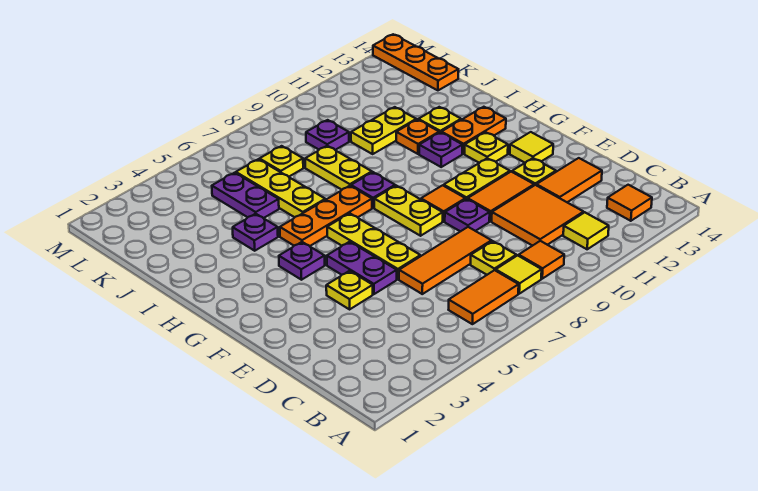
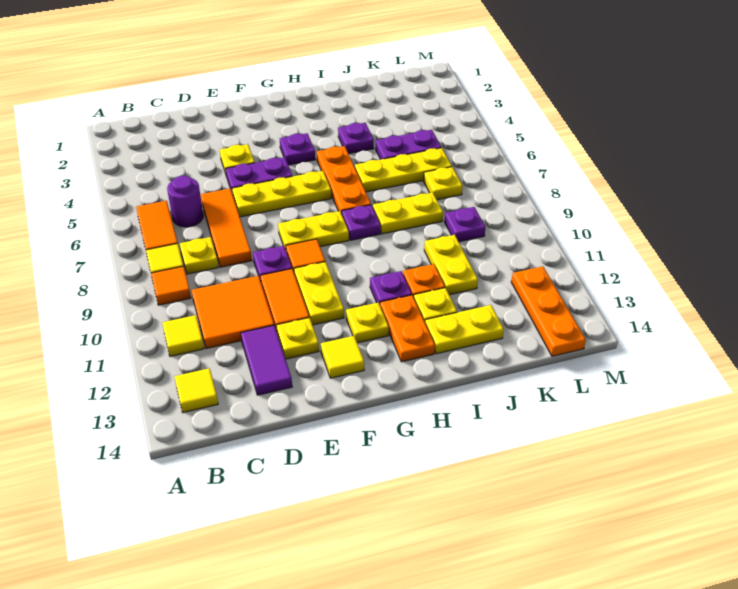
orange 1x1 tile [607,185,652,221] -> yellow 1x1 tile [174,368,218,413]
none -> purple 1x1 round brick [167,176,203,227]
orange 1x2 tile [536,158,602,202] -> purple 1x2 tile [241,325,292,395]
none -> yellow 1x2 plate [425,305,504,354]
orange 1x3 plate [373,34,458,90] -> orange 1x3 plate turned to [511,266,586,356]

